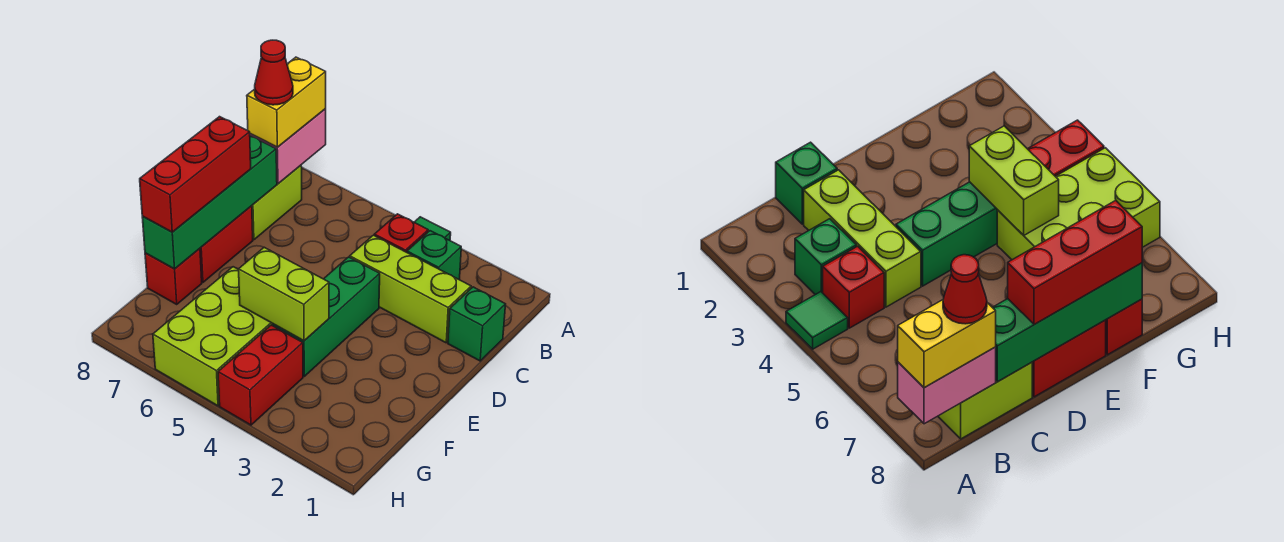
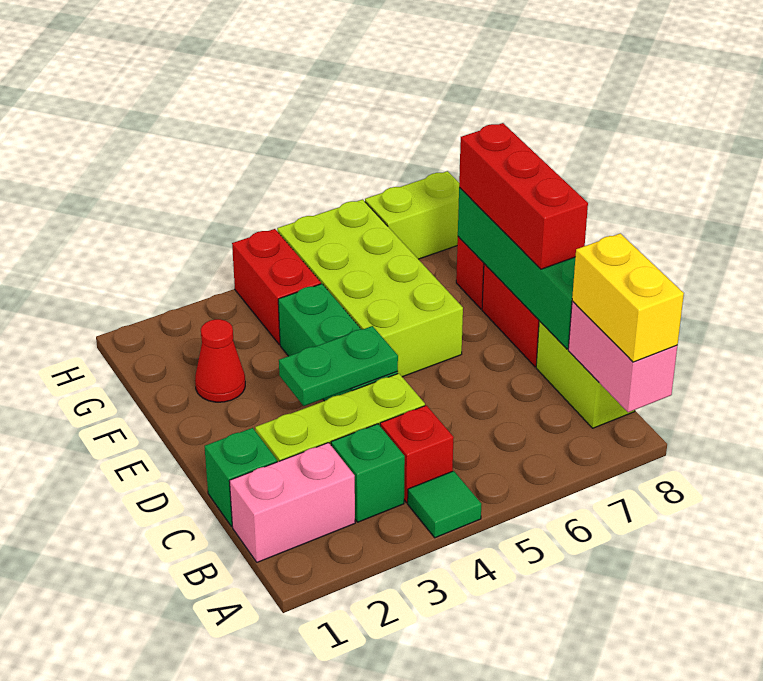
none -> pink 1x2 brick [229,443,355,562]
red 1x1 cone [255,40,293,105] -> red 1x1 cone moved to [195,319,245,402]
none -> green 1x2 plate [279,326,398,406]
lime 1x2 brick [239,247,329,341] -> lime 1x2 brick moved to [365,171,459,259]
lime 2x3 brick [153,267,273,406] -> lime 2x4 brick [277,199,463,377]

